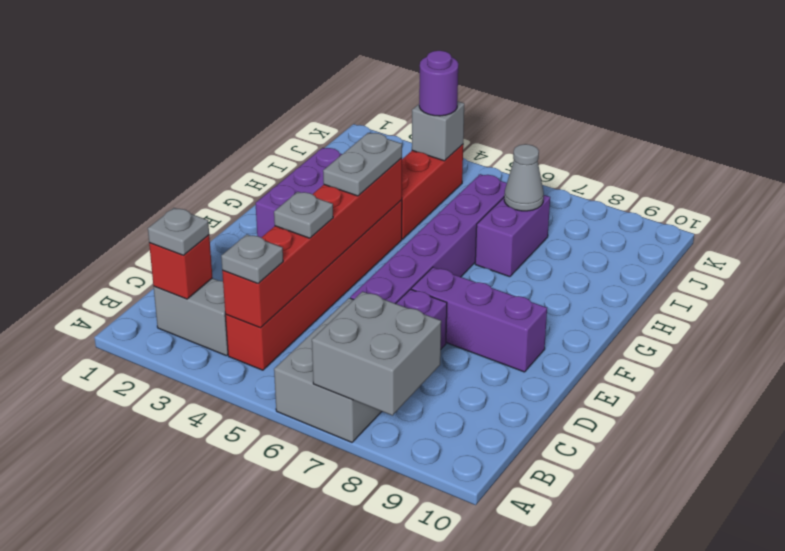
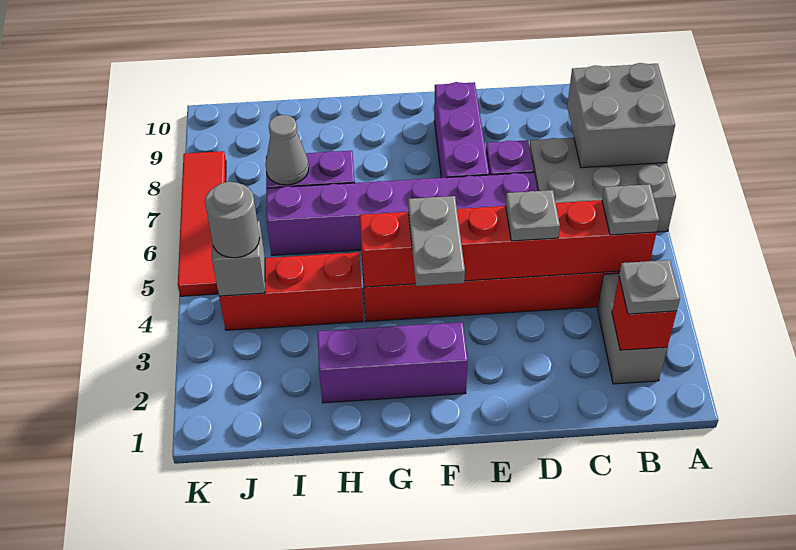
grey 1x2 plate [323,133,402,196] -> grey 1x2 plate turned to [408,196,465,286]
purple 1x1 round brick [419,51,458,116] -> grey 1x1 round brick [205,182,260,258]
none -> red 1x4 tile [178,151,226,296]

